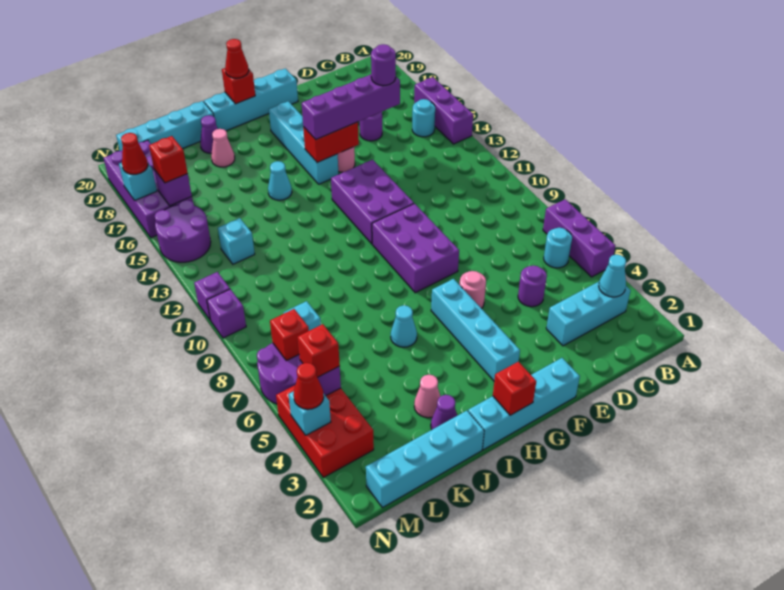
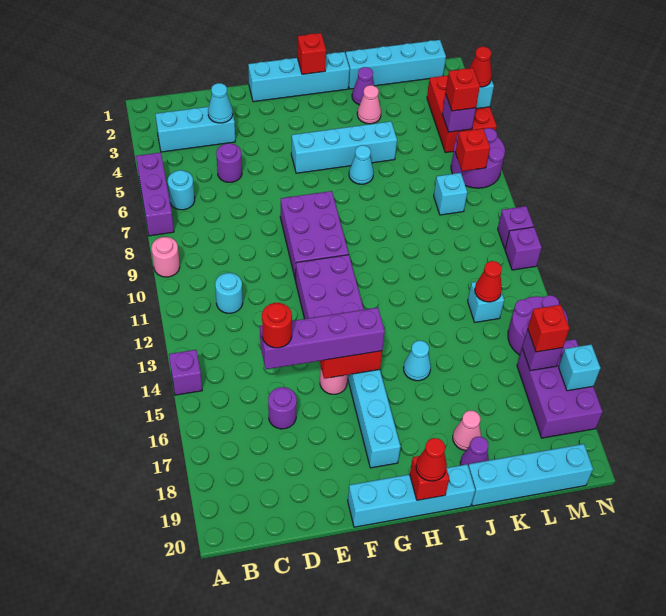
purple 1x3 brick [414,77,473,144] -> purple 1x1 brick [169,350,202,395]
cyan 1x1 cone [599,254,626,297] -> cyan 1x1 cone moved to [208,83,233,123]
cyan 1x1 round brick [412,99,435,137] -> cyan 1x1 round brick moved to [215,273,243,313]
purple 1x1 round brick [371,44,396,86] -> red 1x1 round brick [262,303,292,348]
pink 1x1 round brick [460,271,486,309] -> pink 1x1 round brick moved to [151,237,180,277]
cyan 1x4 brick [431,279,520,381] -> cyan 1x4 brick turned to [291,121,397,173]
purple 2x4 brick [104,140,193,238] -> purple 2x3 brick [517,339,603,438]
red 1x1 cone [121,133,148,174] -> red 1x1 cone moved to [475,261,502,302]

